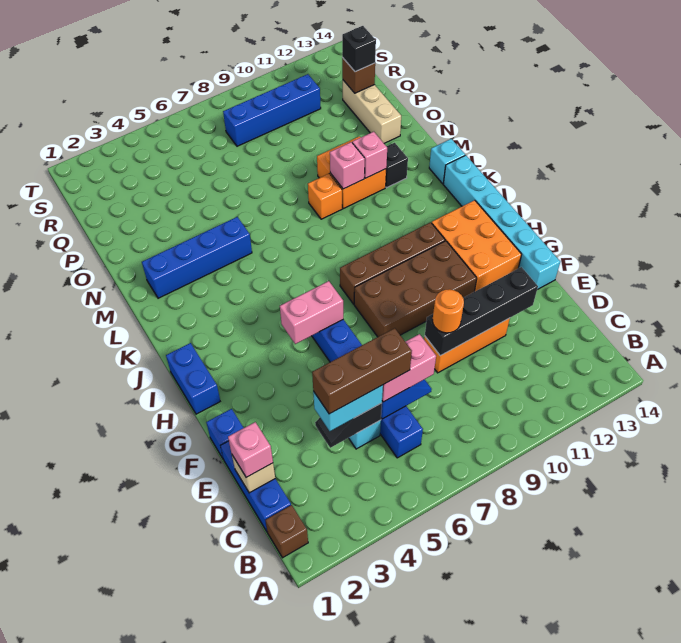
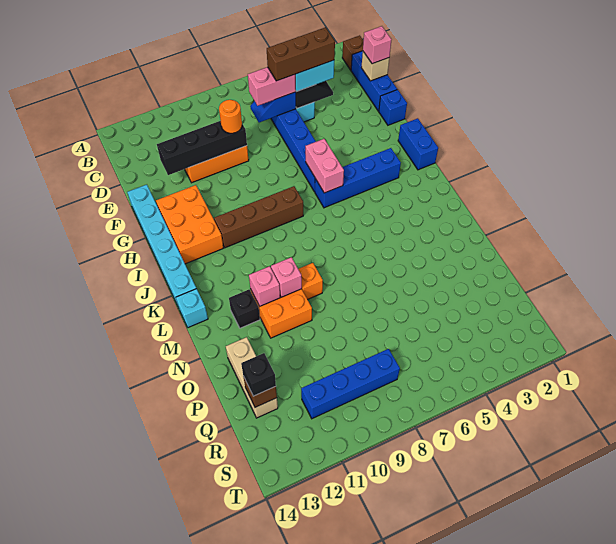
brown 2x4 brick [354,241,477,337] -> none
pink 1x2 brick [280,281,343,344] -> pink 1x2 brick turned to [305,139,344,193]
blue 1x4 brick [142,217,252,298] -> blue 1x4 brick moved to [315,148,401,208]

